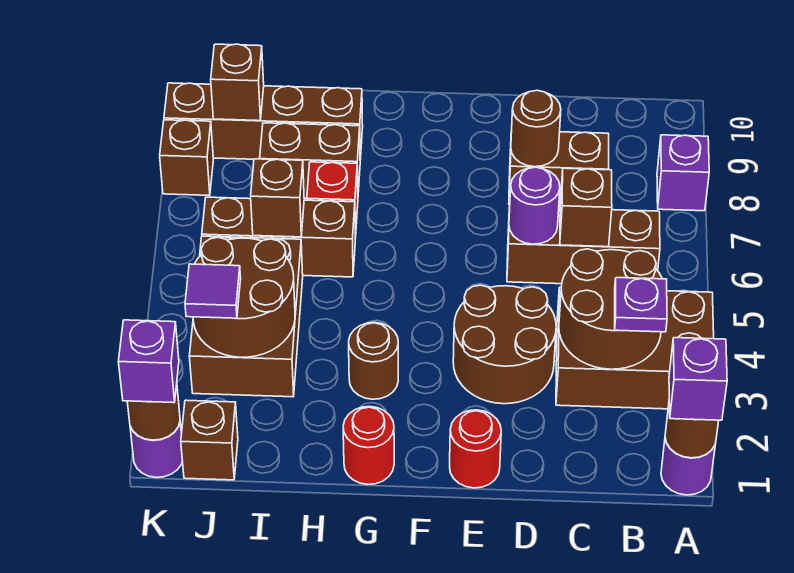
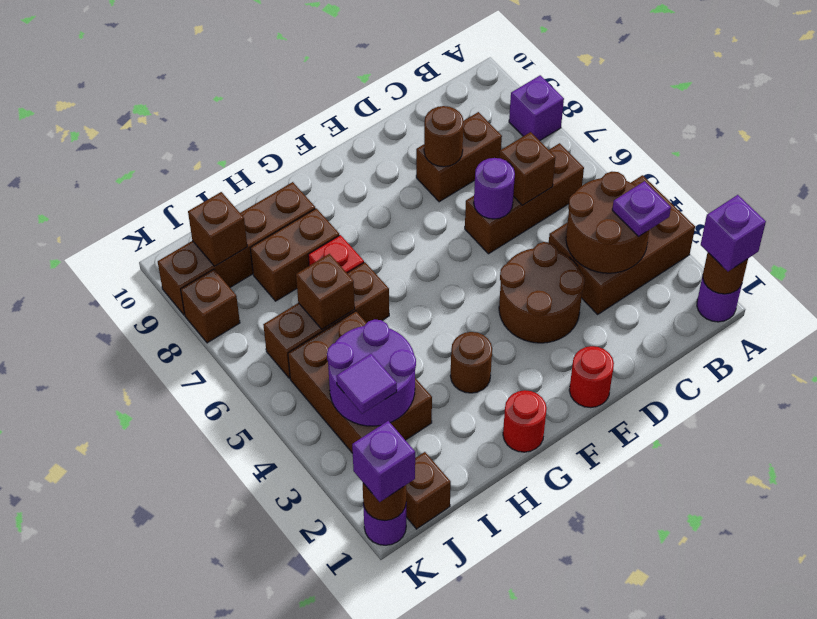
brown 2x2 round brick [193,237,295,357] -> purple 2x2 round brick [327,319,416,426]

